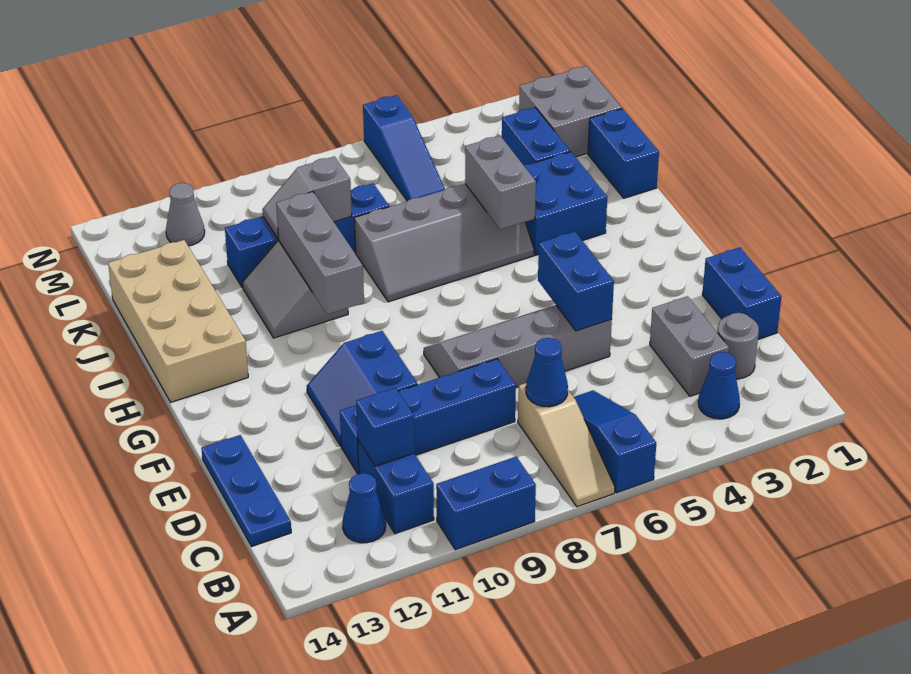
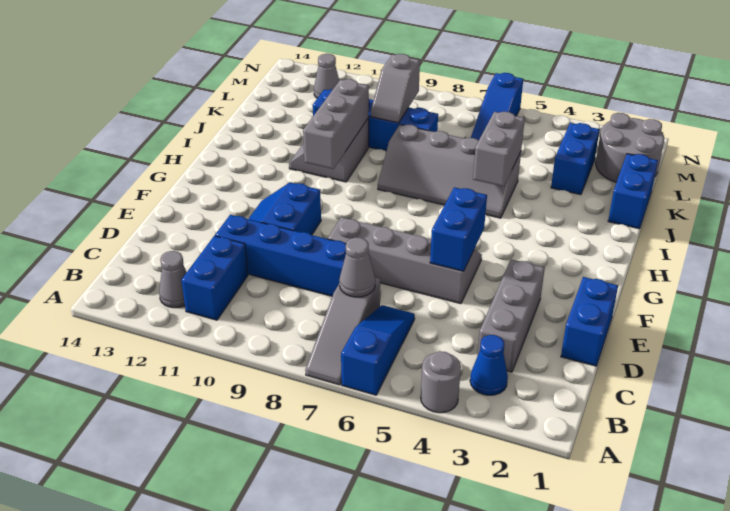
tan 1x3 slope [518,383,615,507] -> grey 1x3 slope [305,277,380,385]
blue 1x2 brick [436,457,536,550] -> none
blue 1x1 cone [343,473,386,543] -> grey 1x1 cone [159,251,187,308]
grey 1x1 round brick [717,313,759,379] -> grey 1x1 round brick moved to [421,351,461,413]
grey 1x2 brick [650,296,729,396] -> grey 1x3 brick [477,259,545,372]
blue 1x1 cone [526,338,568,407] -> grey 1x1 cone [339,237,375,297]
blue 1x1 brick [356,388,414,466] -> none
blue 1x3 plate [201,435,291,547] -> none
tan 2x4 brick [108,240,248,402] -> none
blue 2x2 brick [524,152,607,255] -> none
grey 1x2 slope [262,156,352,238] -> grey 1x2 slope turned to [371,54,420,123]
grey 2x2 brick [519,66,622,157] -> grey 2x2 round brick [596,113,664,182]

